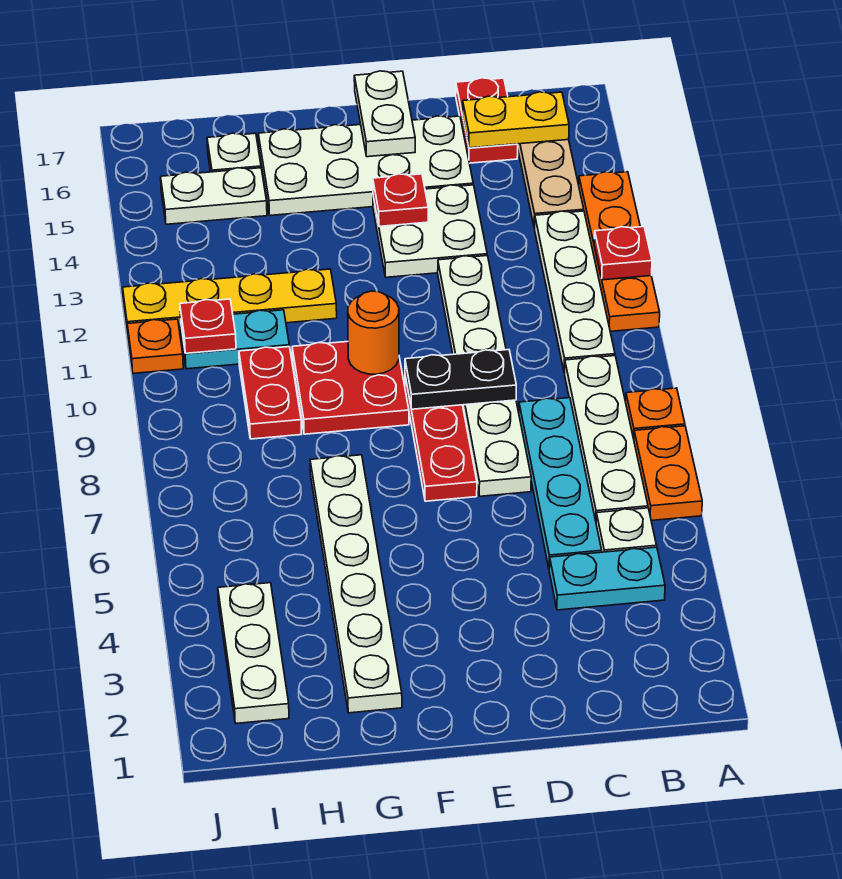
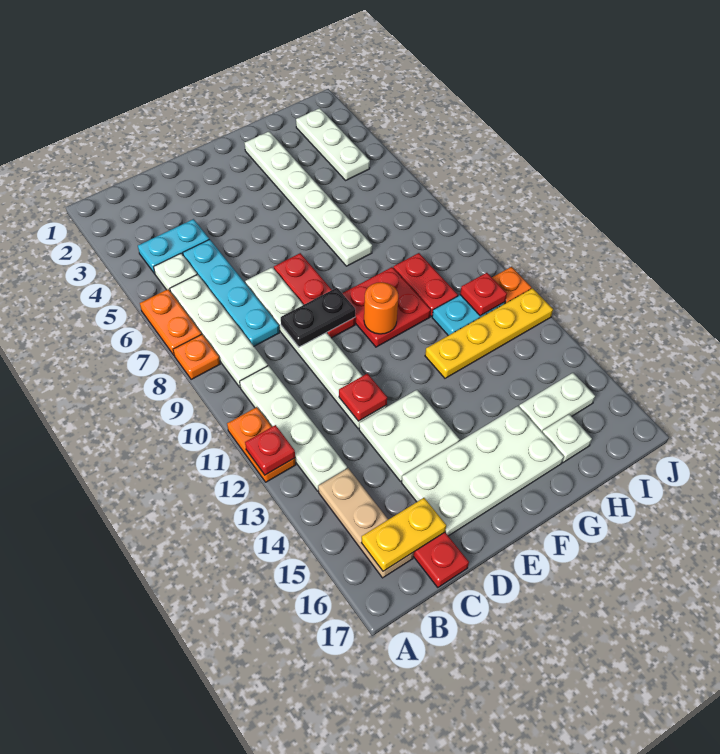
orange 1x4 plate [579,172,660,331] -> orange 1x2 plate [227,407,296,482]
red 1x1 plate [373,174,428,226] -> red 1x1 plate moved to [339,374,387,421]
white 1x2 plate [354,71,415,157] -> none

